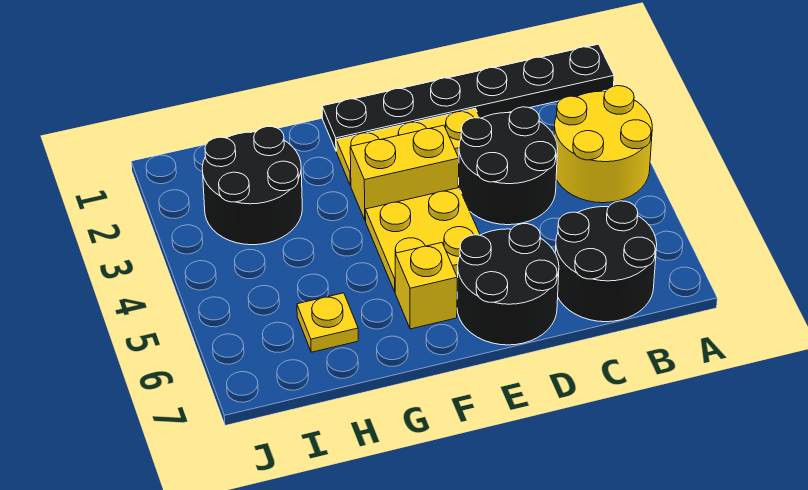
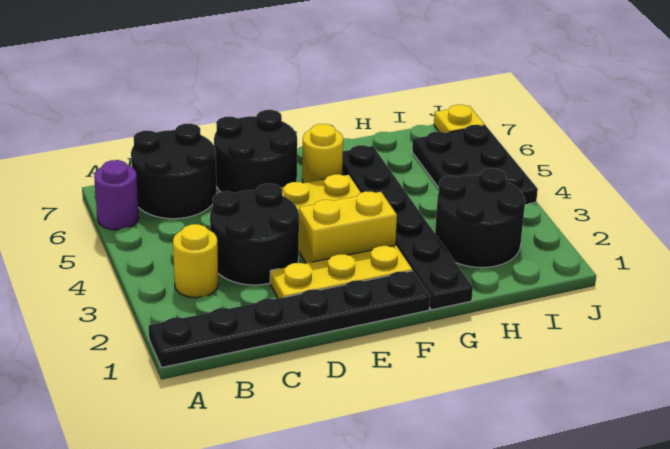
yellow 2x2 round brick [554,86,652,203] -> yellow 1x1 round brick [173,224,218,298]
none -> purple 1x1 round brick [94,160,139,230]
yellow 1x1 brick [395,243,457,329] -> yellow 1x1 round brick [302,124,343,183]
none -> black 1x6 plate [342,145,473,310]
yellow 1x1 plate [297,293,358,352] -> yellow 1x1 plate moved to [434,105,485,133]
none -> black 2x3 plate [412,125,538,204]

